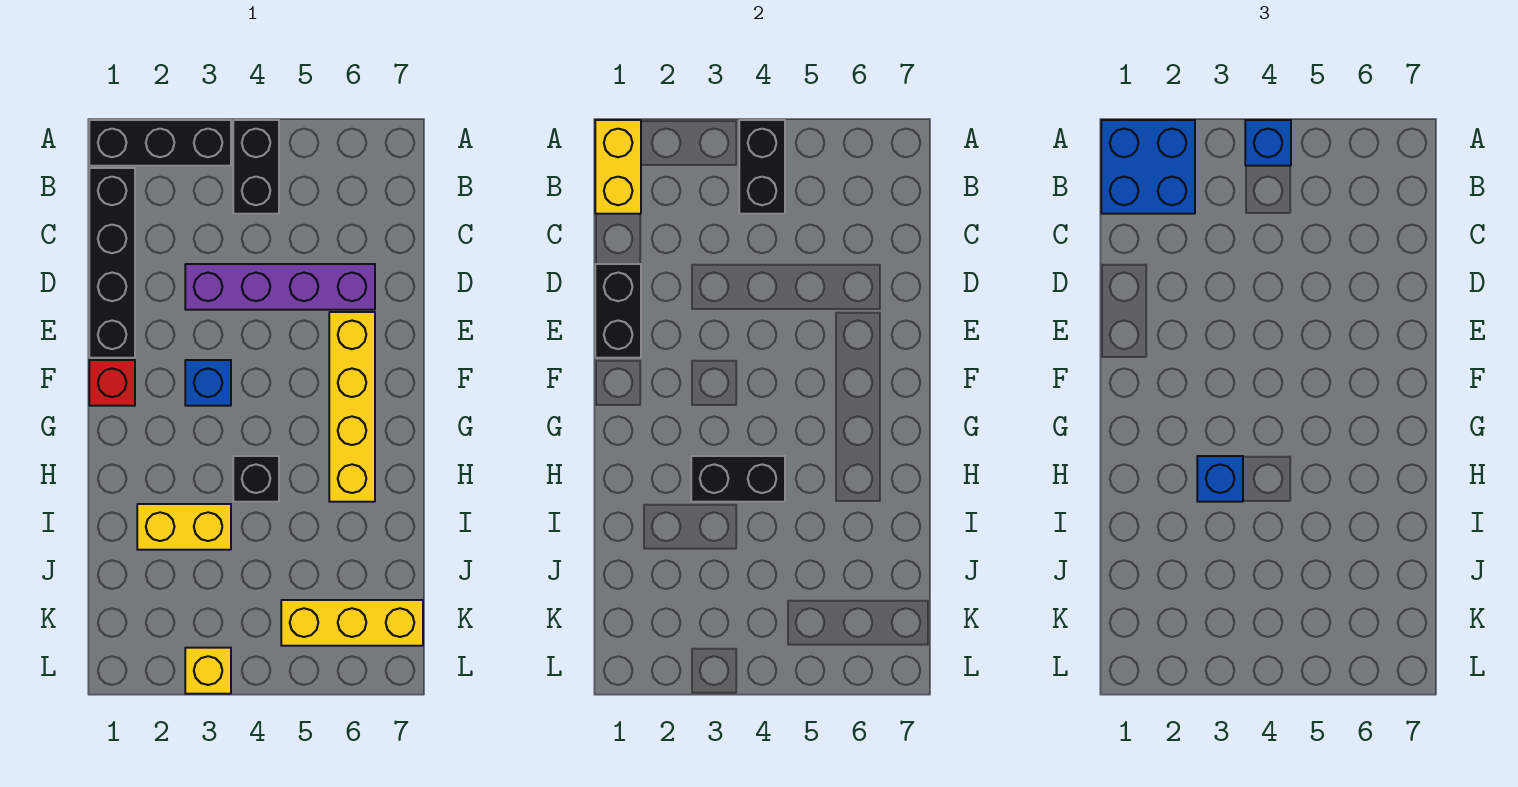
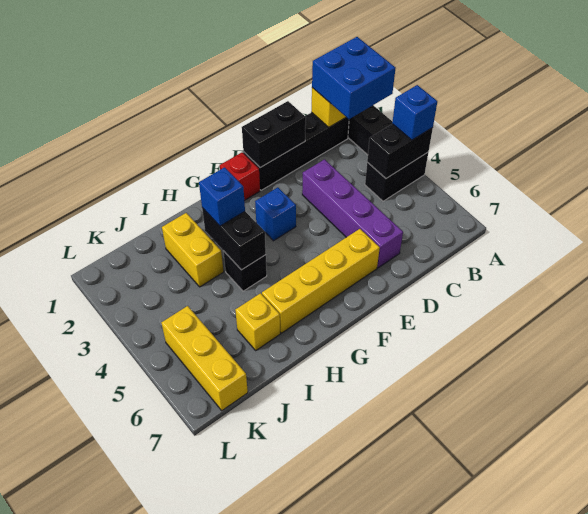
yellow 1x1 brick [185,648,231,694] -> yellow 1x1 brick moved to [235,293,280,350]

